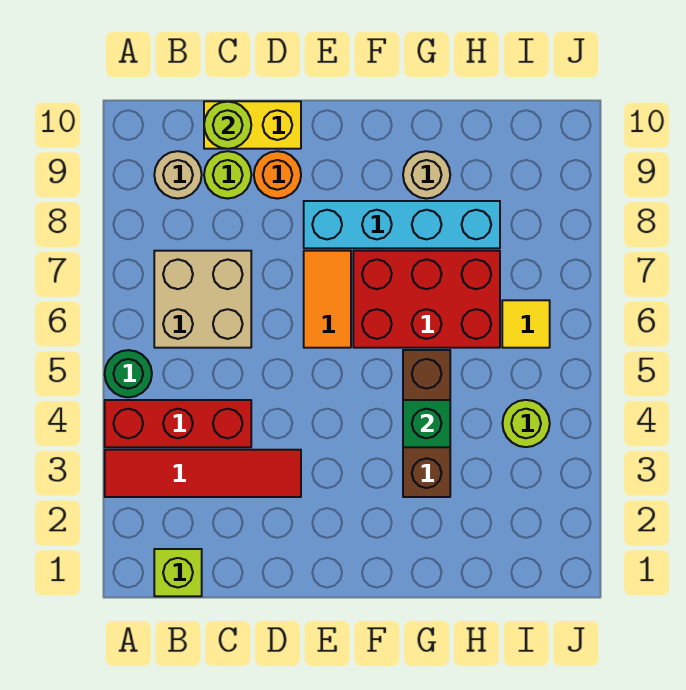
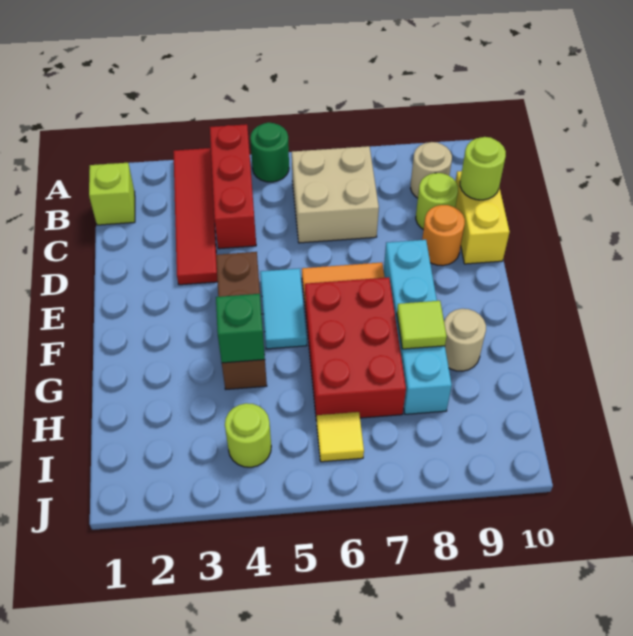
none -> cyan 1x2 tile [260,268,307,349]
brown 1x3 brick [403,350,450,497] -> brown 1x3 brick turned to [216,252,267,389]
none -> lime 1x1 tile [397,301,447,349]

